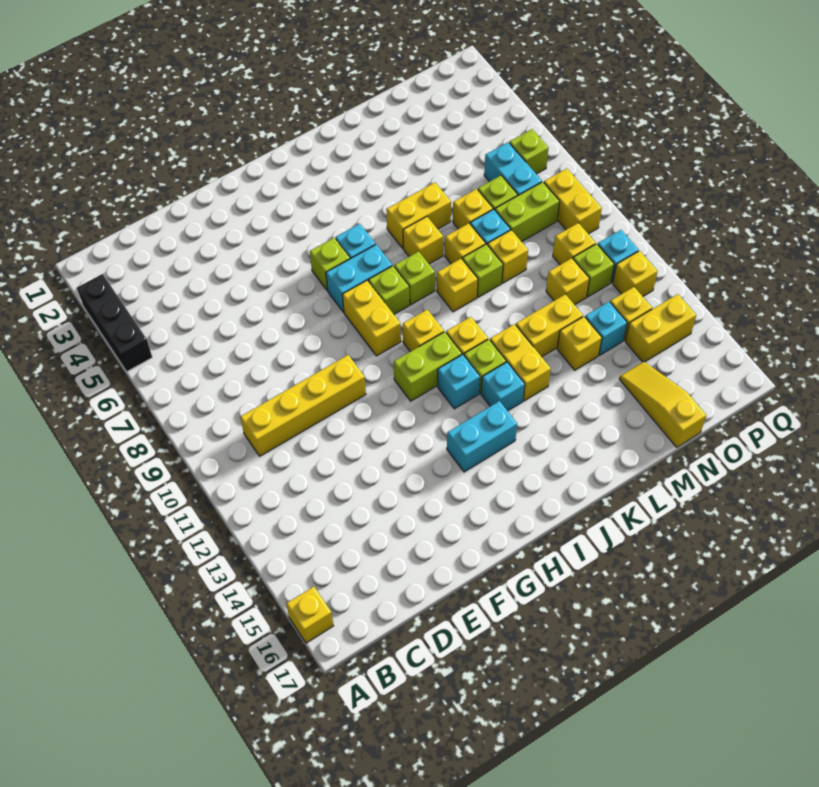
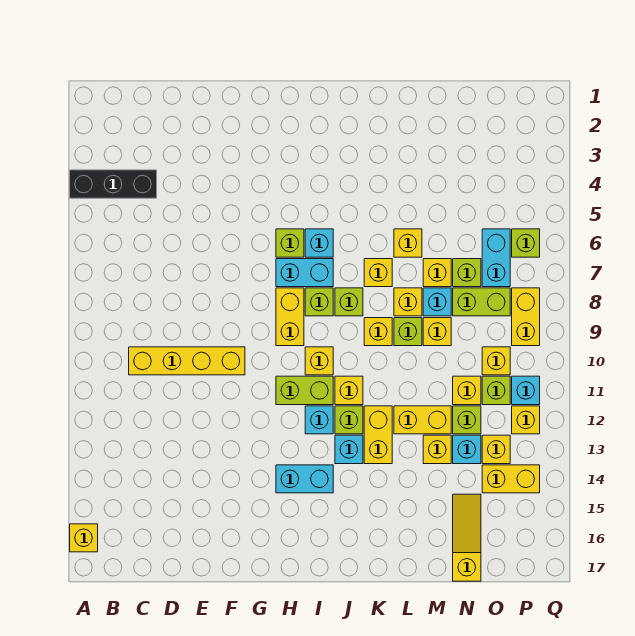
black 1x3 brick [77,274,152,371] -> black 1x3 brick turned to [70,170,157,198]
yellow 1x2 brick [386,183,451,248] -> yellow 1x1 brick [394,229,422,257]
none -> lime 1x1 brick [453,406,481,434]

